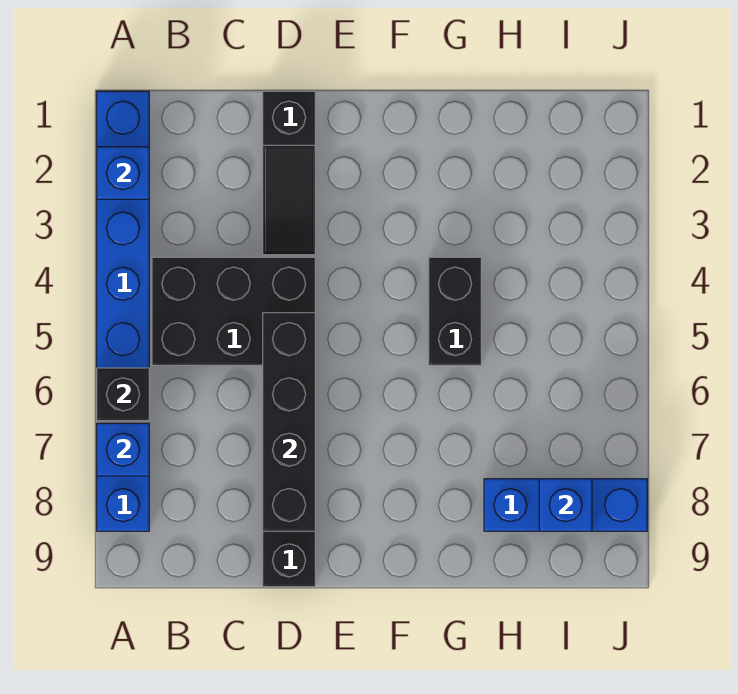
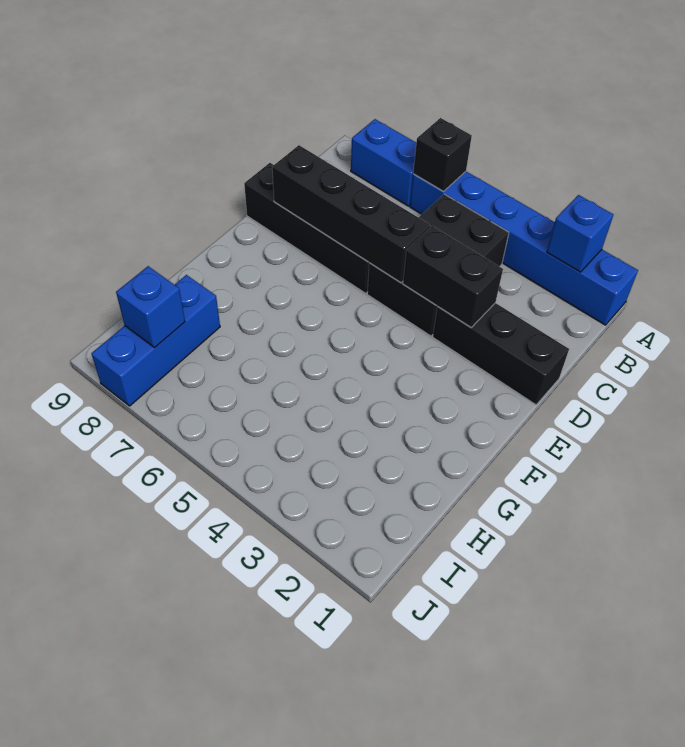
blue 1x1 brick [97,423,149,476] -> none
black 1x3 slope [263,91,315,255] -> black 1x3 brick [433,303,569,405]
black 1x2 brick [429,257,481,365] -> black 1x2 brick moved to [403,226,503,327]

